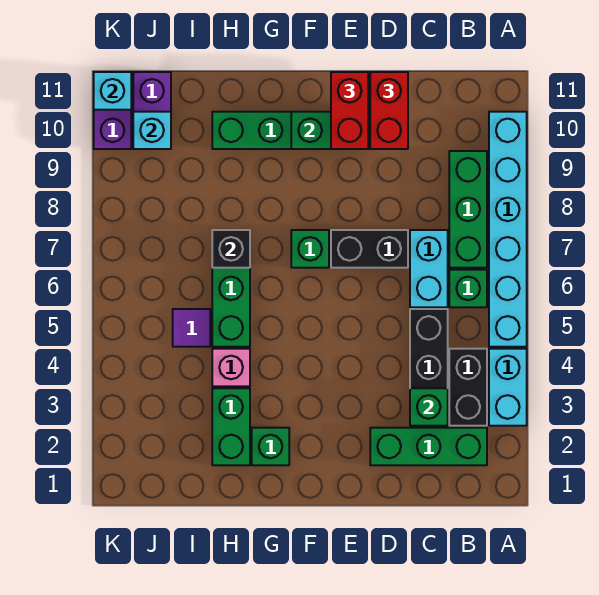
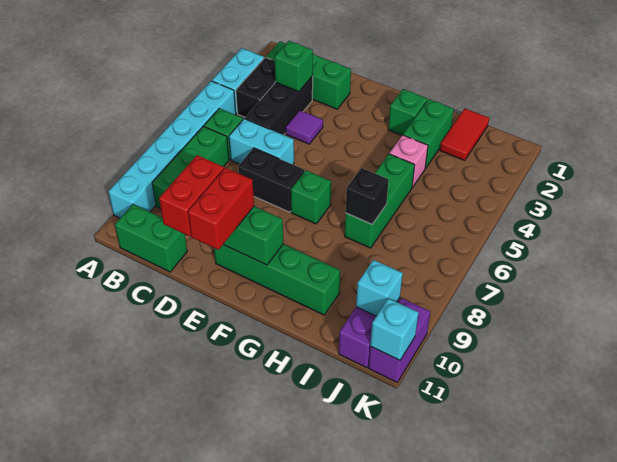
none -> green 1x2 brick [115,204,187,272]
cyan 1x2 brick [410,230,448,307] -> cyan 1x2 brick turned to [229,119,294,164]
none -> red 1x2 tile [440,109,489,161]
purple 1x1 tile [173,309,210,347] -> purple 1x1 tile moved to [286,110,323,144]

